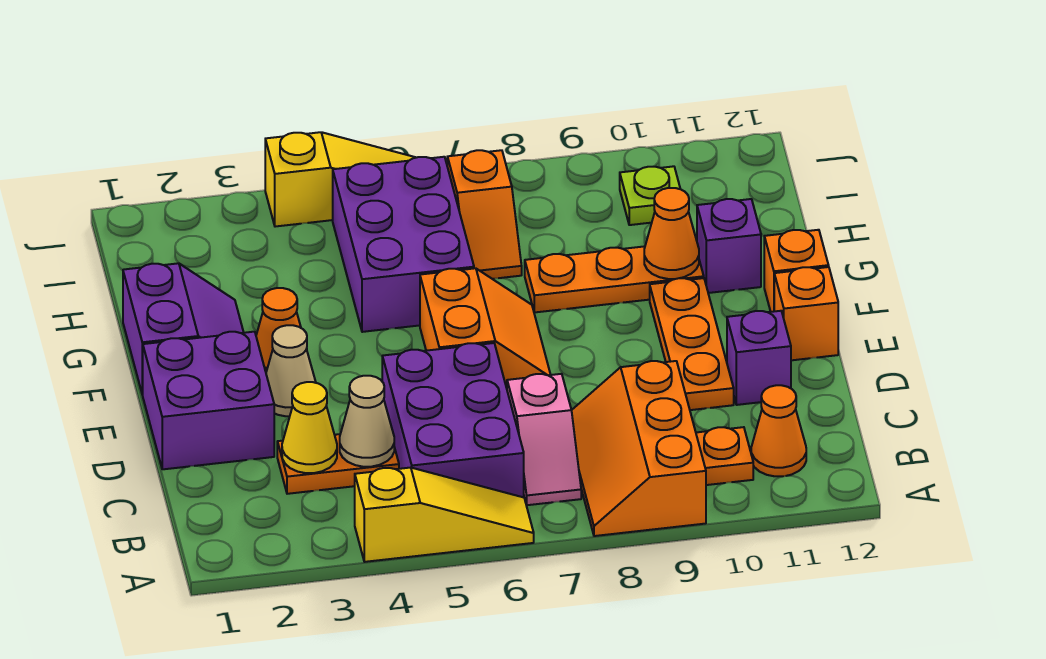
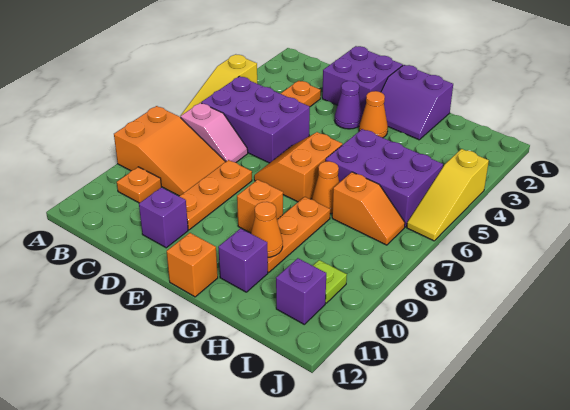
orange 2x3 slope [572,361,706,536] -> orange 2x3 slope turned to [114,106,226,196]
pink 1x2 slope [507,374,581,505] -> pink 1x2 slope turned to [180,103,248,162]
orange 1x1 cone [751,385,806,476] -> orange 1x1 cone moved to [312,161,339,214]
yellow 1x1 cone [282,382,337,473] -> none
tan 1x1 cone [340,376,394,467] -> none
orange 1x3 plate [650,278,734,410] -> orange 1x3 plate turned to [179,160,252,230]
tan 1x1 cone [266,325,316,416] -> purple 1x1 cone [334,81,363,129]
orange 2x2 slope [420,268,551,388] -> orange 2x2 slope turned to [254,132,342,202]
orange 1x1 brick [774,267,838,360] -> orange 1x1 brick moved to [237,180,283,233]
orange 1x2 slope [447,150,522,279] -> orange 1x2 slope turned to [332,172,405,245]
none -> purple 1x1 brick [276,258,326,324]

